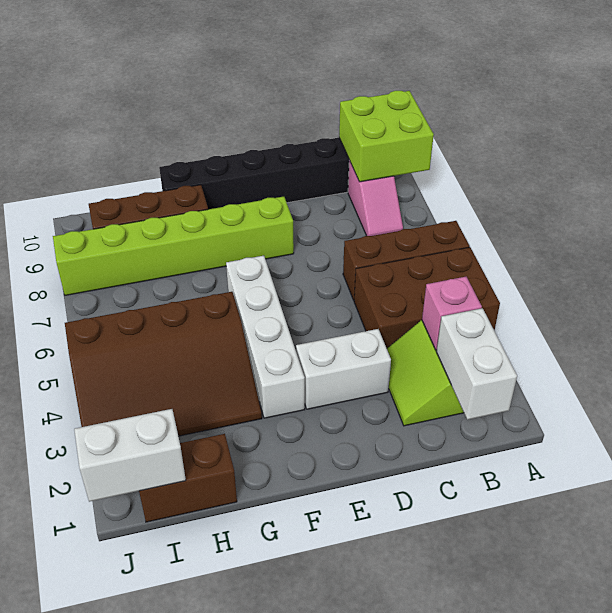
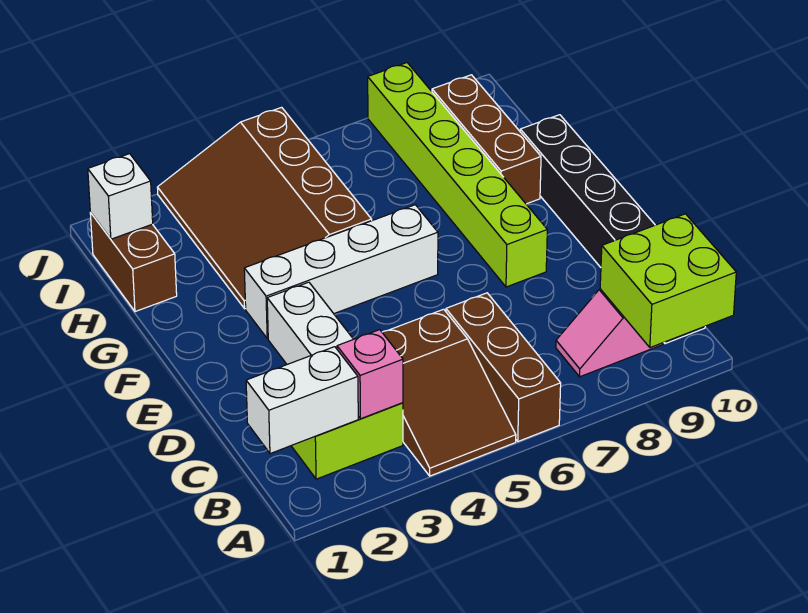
brown 2x3 brick [354,247,500,348] -> brown 2x3 slope [382,309,516,476]
white 1x2 brick [74,409,186,502] -> white 1x1 brick [88,154,153,239]

